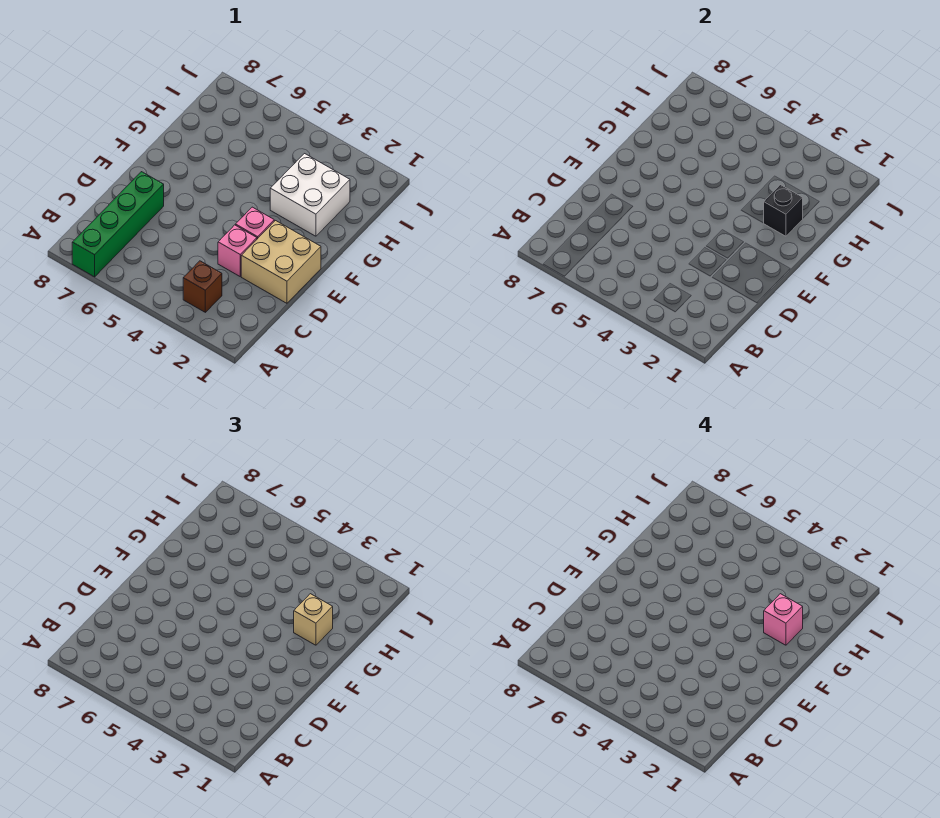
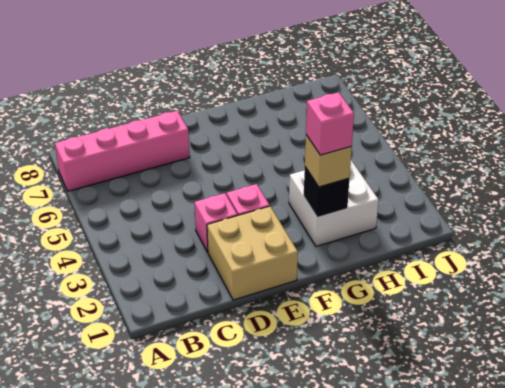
green 1x4 brick [72,172,164,277] -> pink 1x4 brick [55,111,190,191]
brown 1x1 brick [183,261,222,312] -> none

